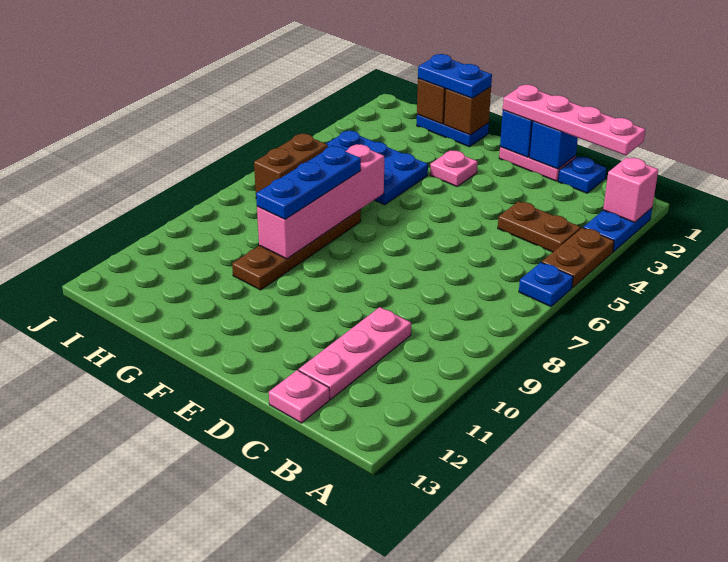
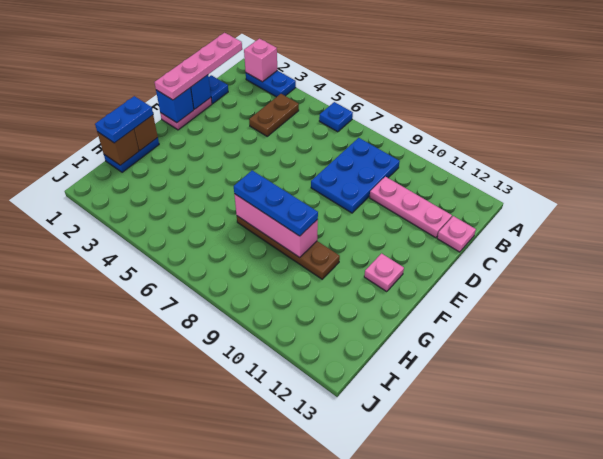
brown 1x2 plate [542,228,614,288] -> none
pink 1x1 plate [430,150,478,186] -> pink 1x1 plate moved to [364,253,404,292]
blue 2x3 plate [326,131,428,205] -> blue 2x3 plate moved to [311,138,400,213]
pink 1x4 brick [257,144,384,259] -> pink 1x3 brick [234,194,318,257]
brown 1x2 brick [254,134,328,193] -> none

